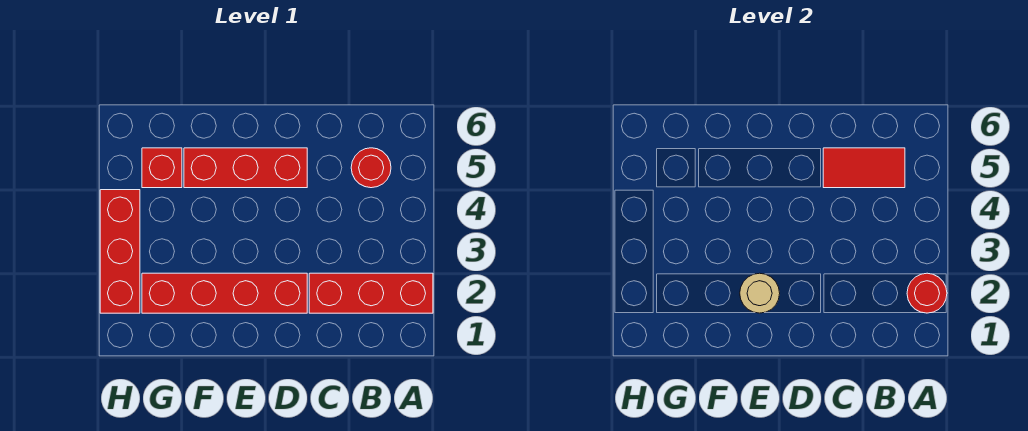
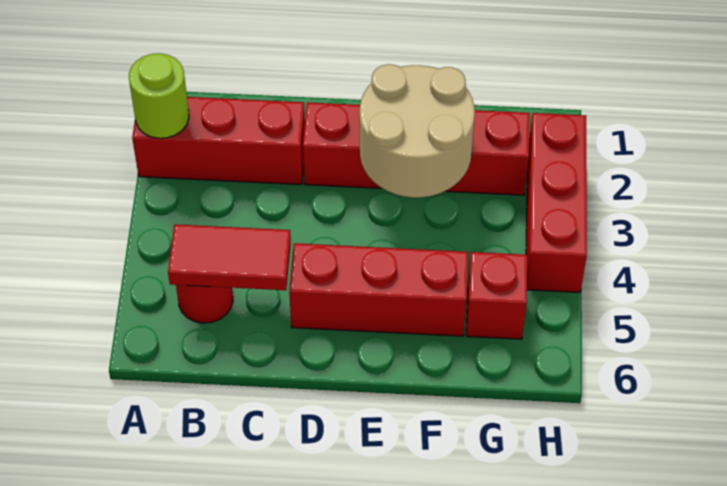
red 1x1 round brick [907,273,947,313] -> lime 1x1 round brick [129,53,189,138]
tan 1x1 round brick [740,273,780,313] -> tan 2x2 round brick [360,64,475,198]

